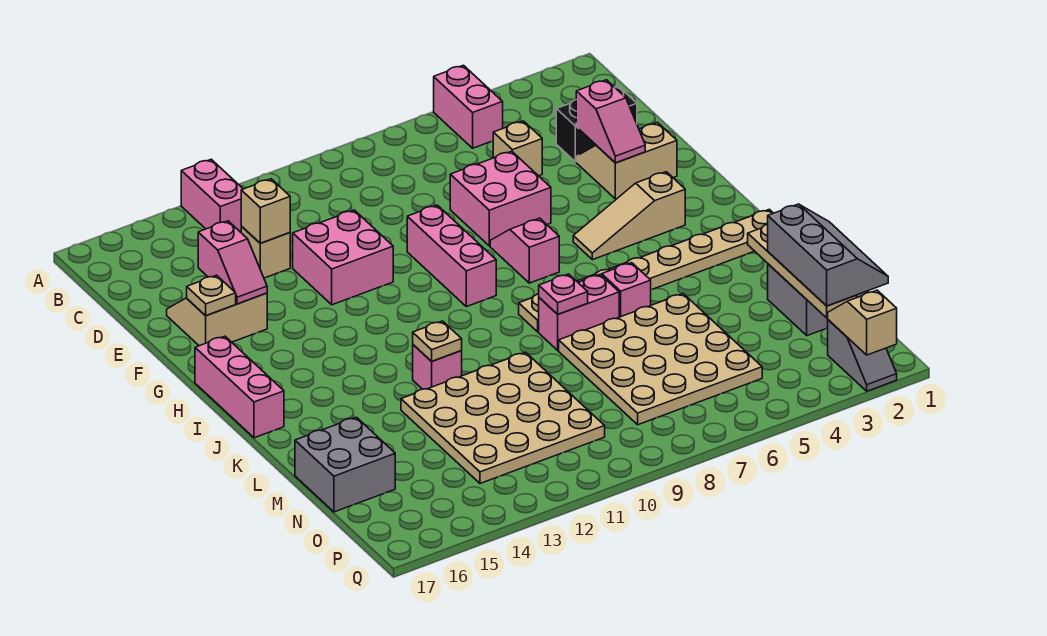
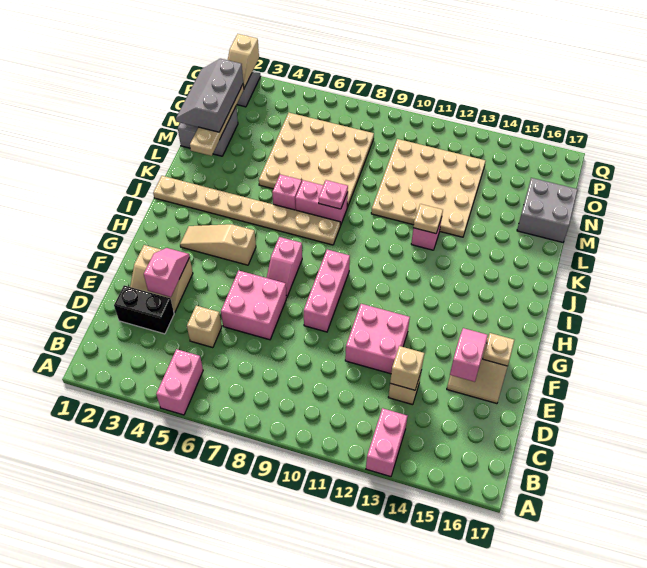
tan 1x3 slope [573,172,685,260] -> tan 1x3 slope turned to [180,224,256,265]
pink 1x3 brick [195,336,284,438] -> none

